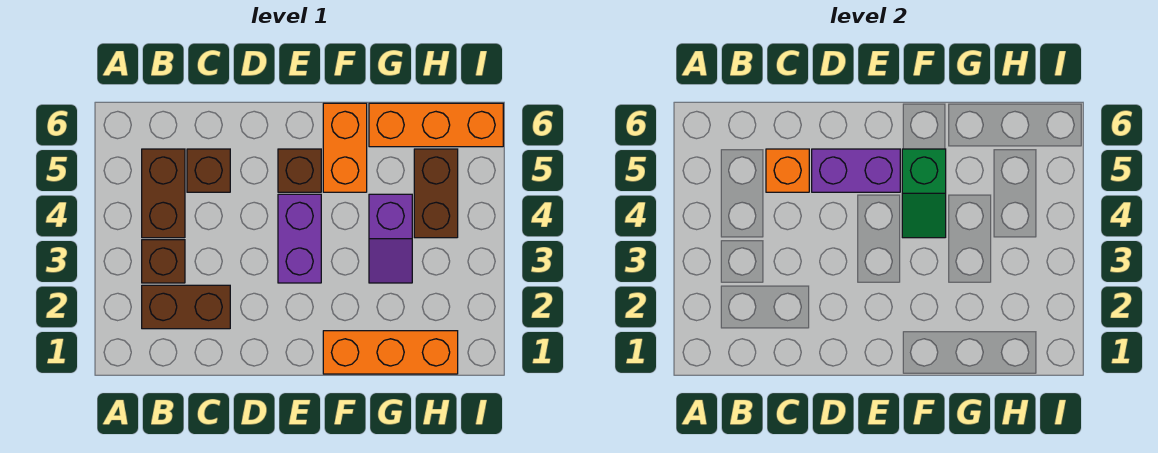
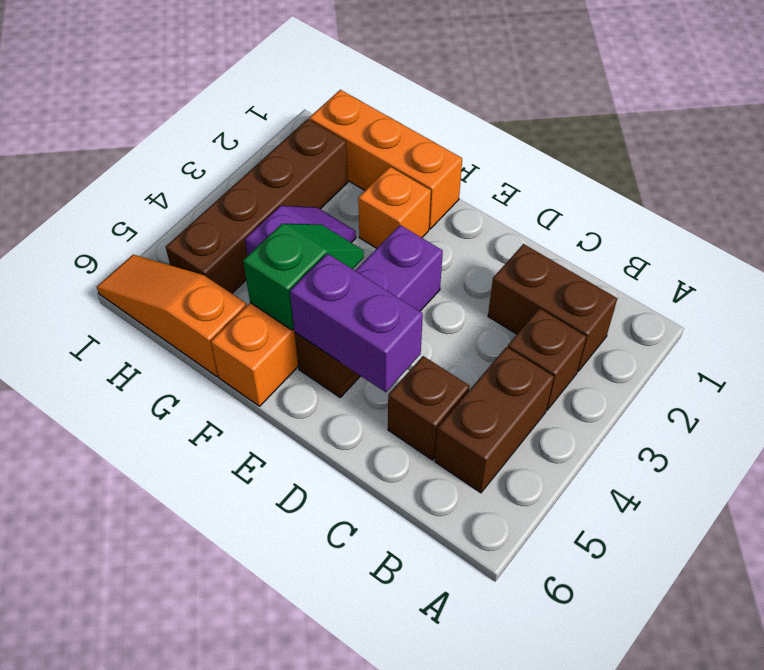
orange 1x1 brick [766,149,809,192] -> orange 1x1 brick moved to [358,167,431,248]
orange 1x3 brick [369,103,503,147] -> orange 1x3 slope [97,255,246,376]
brown 1x2 brick [414,149,458,238] -> brown 1x4 brick [166,119,348,293]

